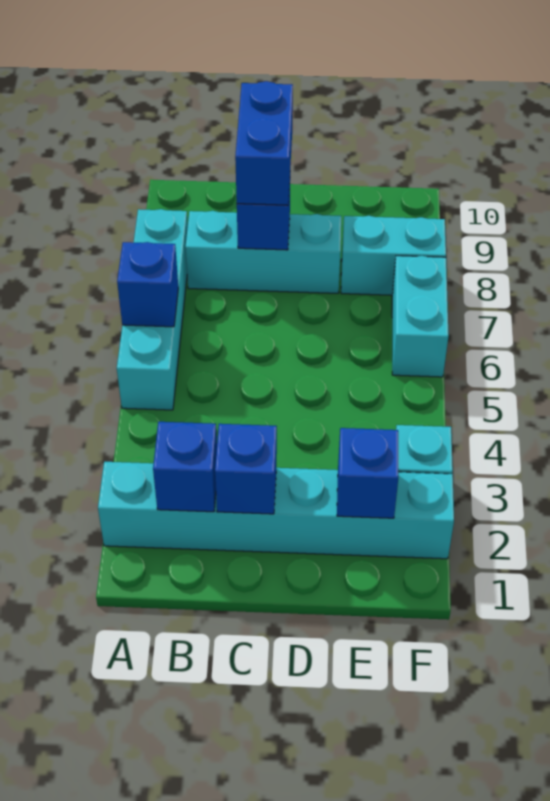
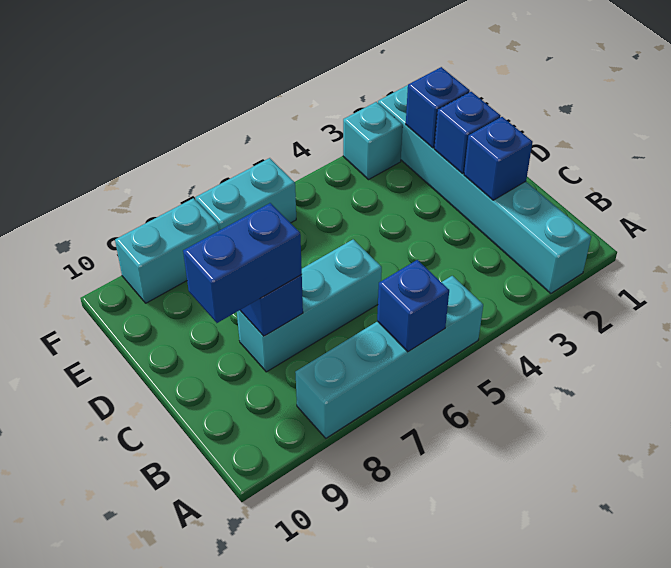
blue 1x1 brick [153,422,217,512] -> blue 1x1 brick moved to [434,92,500,174]
cyan 1x3 brick [185,211,341,293] -> cyan 1x3 brick turned to [237,239,382,372]
cyan 1x2 brick [341,216,446,295] -> cyan 1x2 brick turned to [115,198,219,303]

